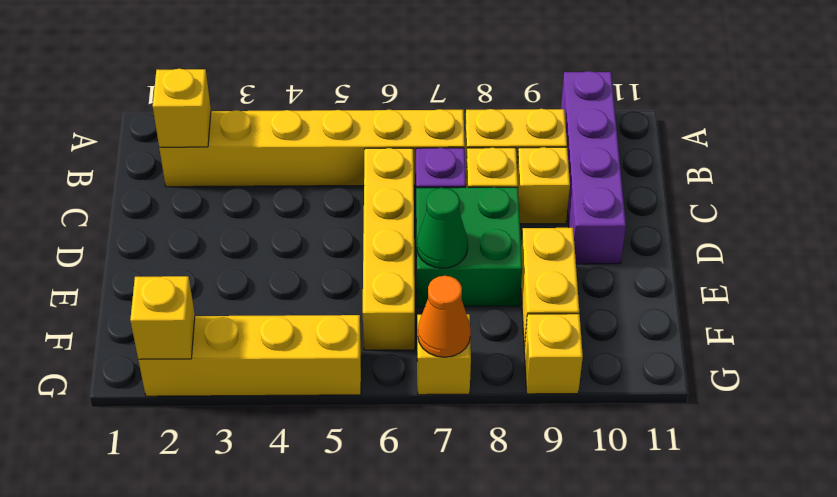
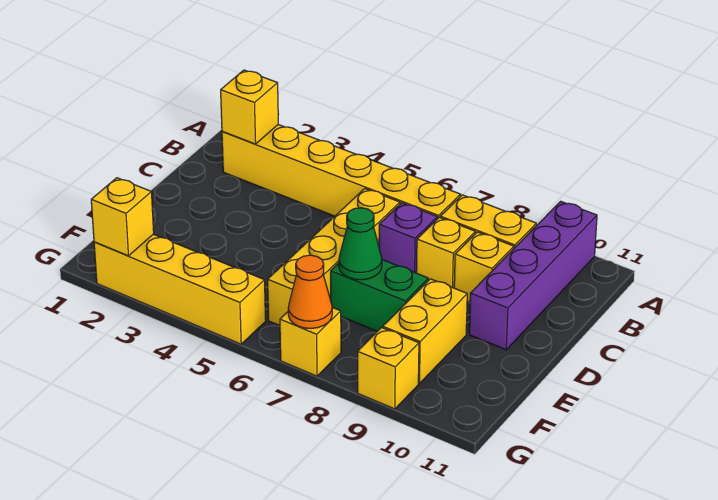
green 2x2 brick [416,187,522,307] -> green 1x2 brick [331,260,428,331]

